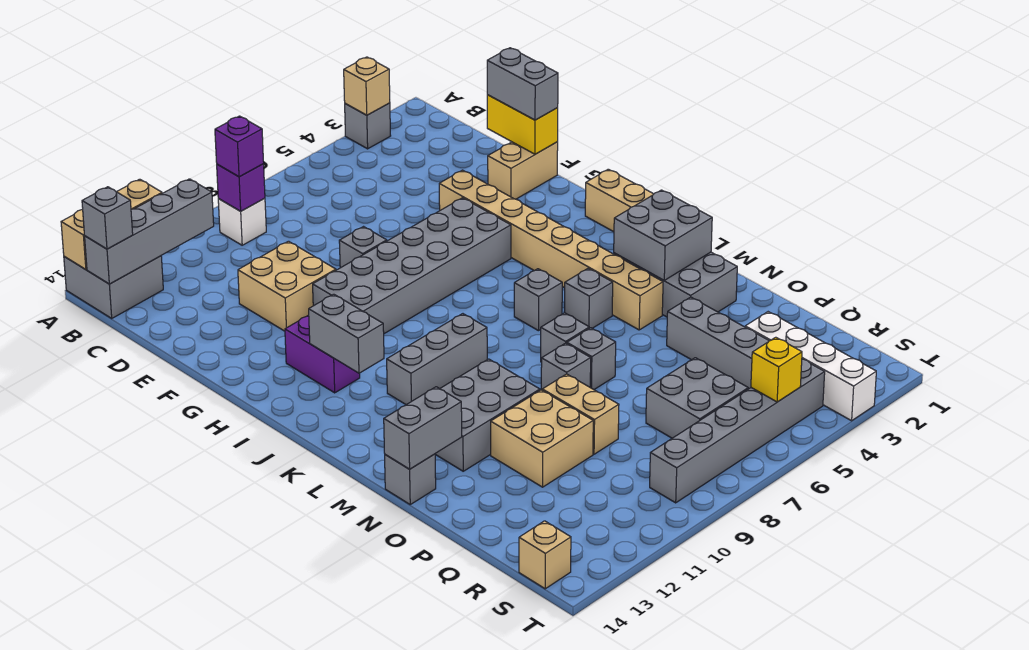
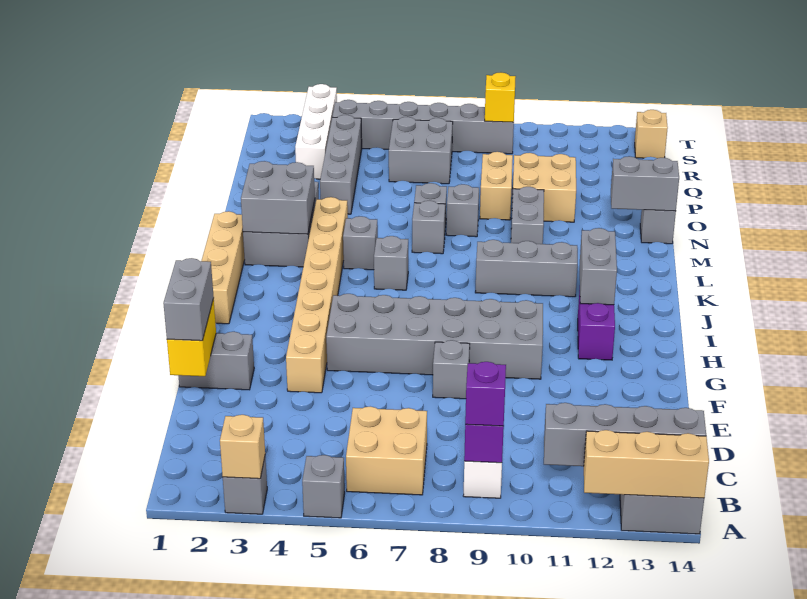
grey 1x1 brick [82,187,133,249] -> grey 1x1 brick moved to [302,455,345,518]
tan 2x2 brick [238,241,336,331] -> tan 2x2 brick moved to [346,407,427,495]
tan 1x2 brick [488,142,558,199] -> grey 1x2 brick [178,332,254,390]
grey 2x3 brick [435,359,540,471] -> grey 1x2 brick [511,187,544,244]
yellow 1x1 brick [751,337,802,402] -> yellow 1x1 brick moved to [485,72,516,122]

